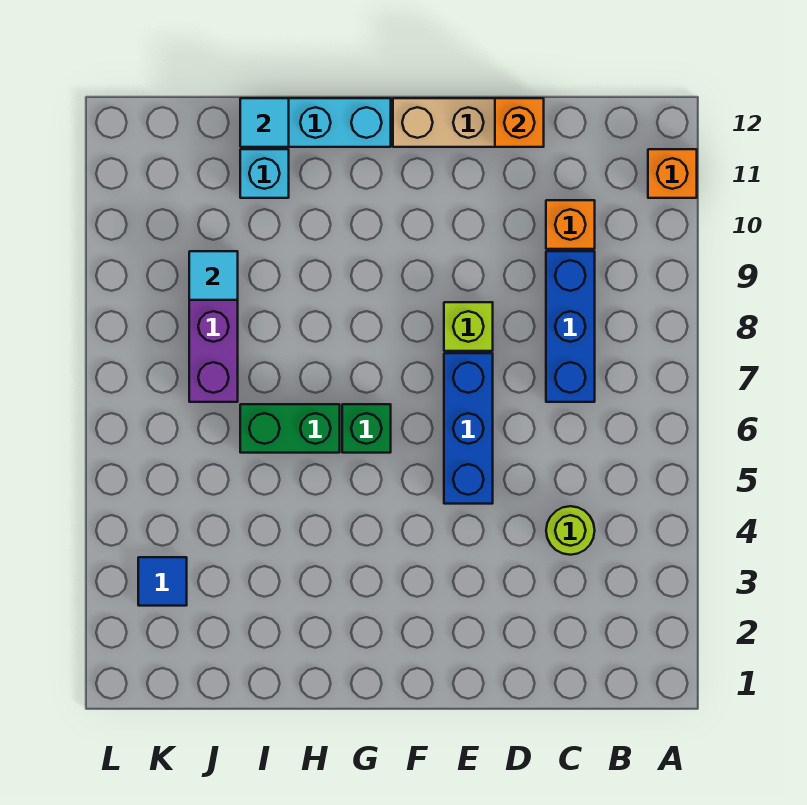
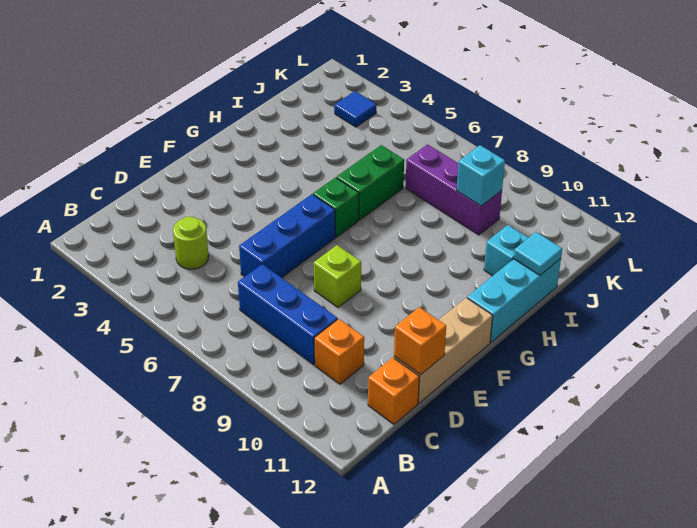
orange 1x1 brick [648,149,697,198] -> orange 1x1 brick moved to [368,357,419,424]
blue 1x3 brick [444,353,493,504] -> blue 1x3 brick turned to [239,194,335,278]
cyan 1x1 tile [189,251,238,300] -> cyan 1x1 brick [457,145,505,206]

